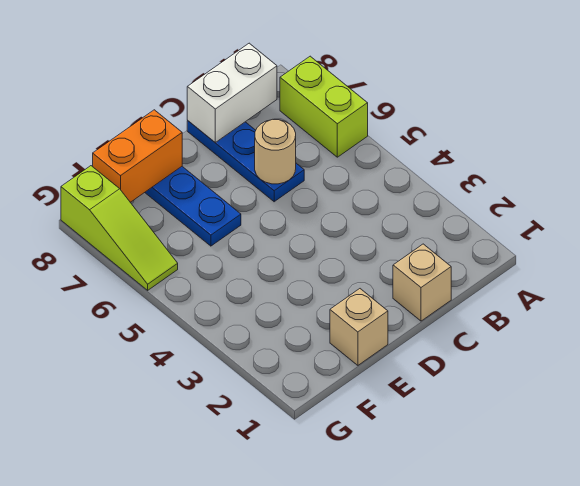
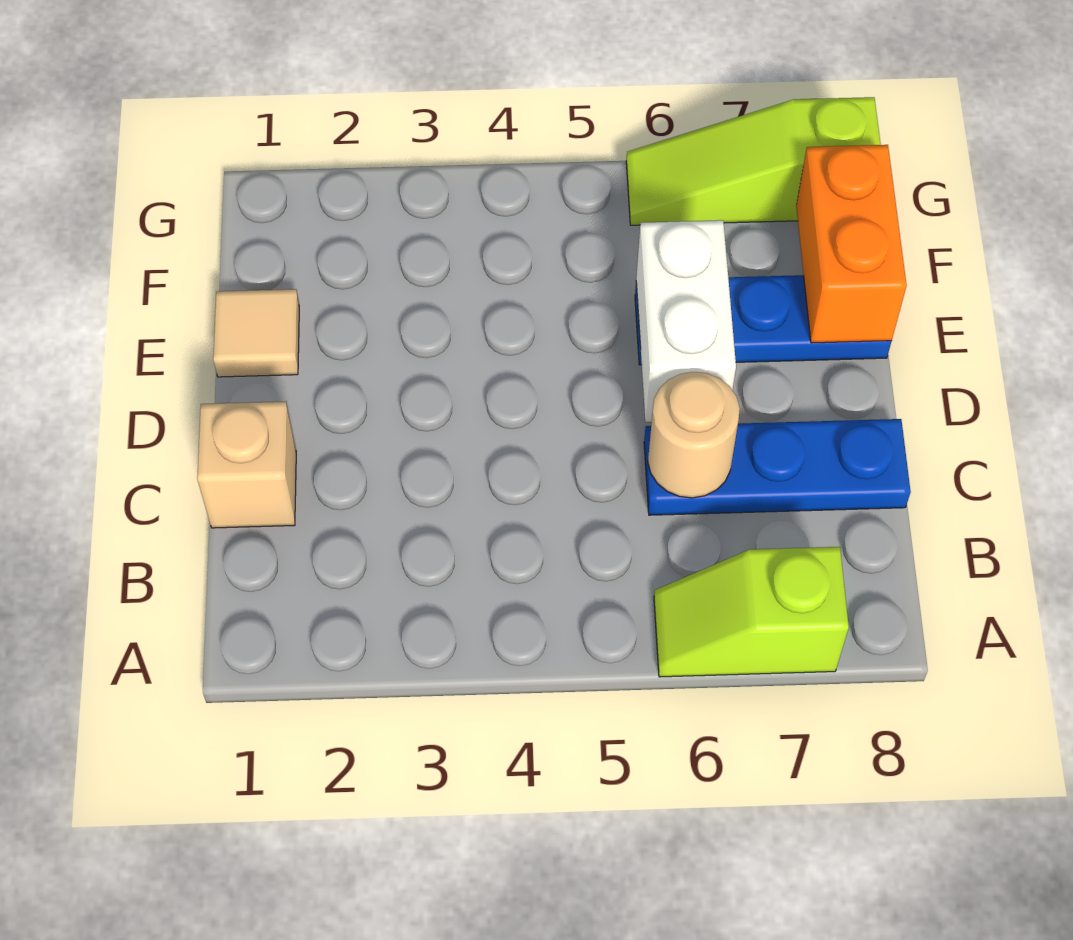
lime 1x2 brick [280,56,368,157] -> lime 1x2 slope [654,547,849,677]
white 1x2 brick [187,43,277,142] -> white 1x2 brick moved to [636,220,736,422]
tan 1x1 brick [330,289,388,365] -> tan 1x1 tile [213,289,299,377]

